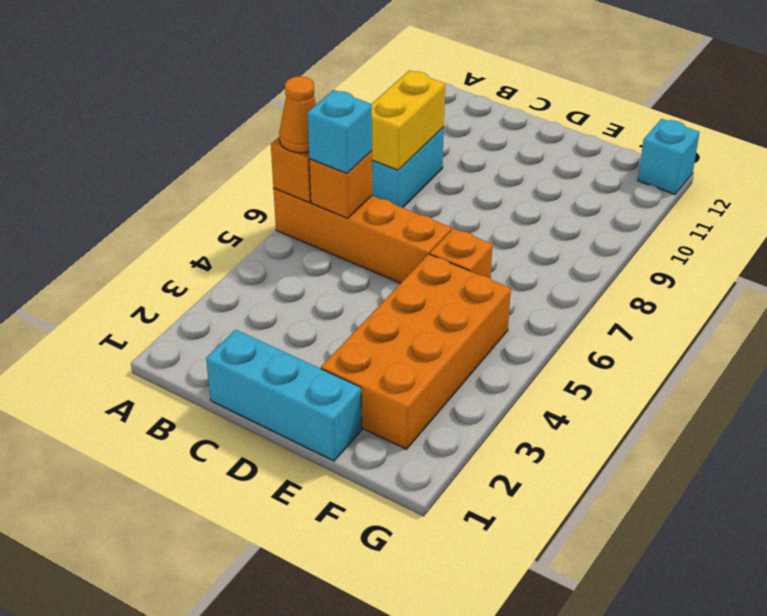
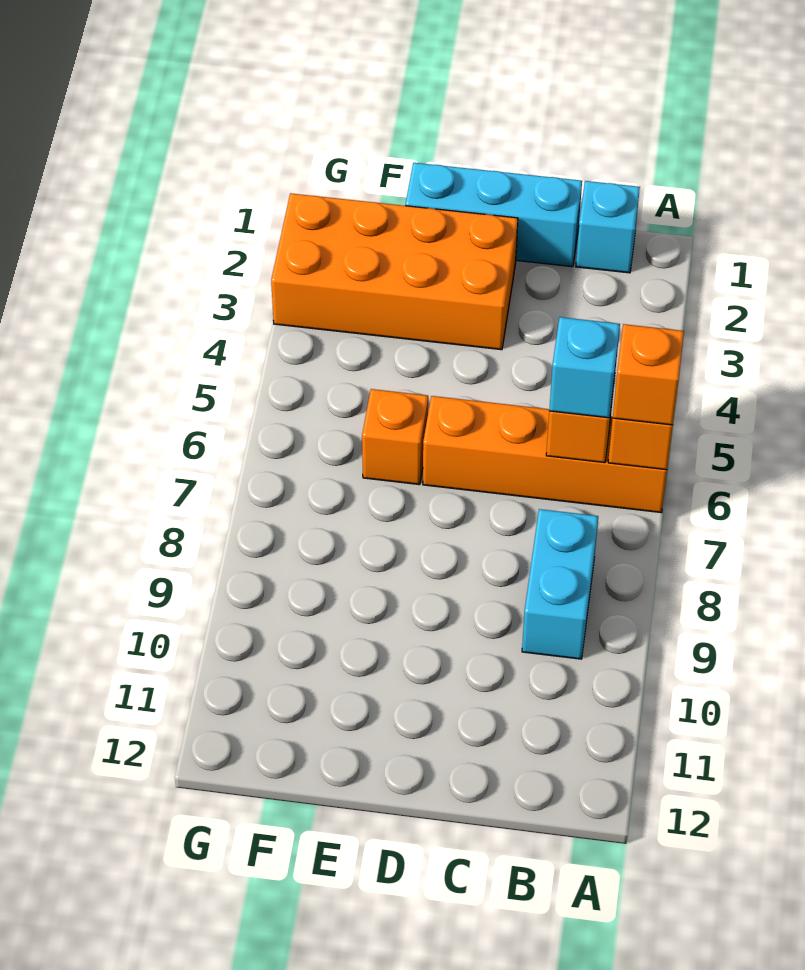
orange 1x1 cone [279,76,316,153] -> orange 1x1 brick [613,324,684,425]
yellow 1x2 brick [372,70,445,170] -> none
orange 2x4 brick [321,254,511,449] -> orange 2x4 brick turned to [271,193,518,350]
cyan 1x1 brick [638,119,700,194] -> cyan 1x1 brick moved to [576,181,640,273]

